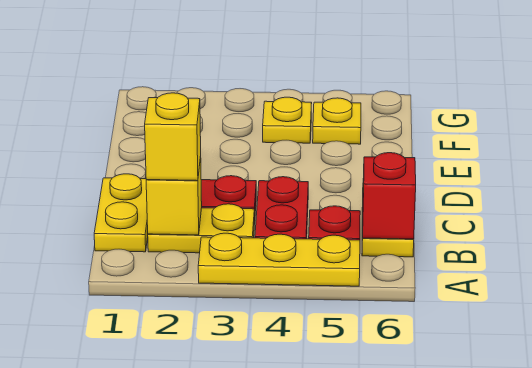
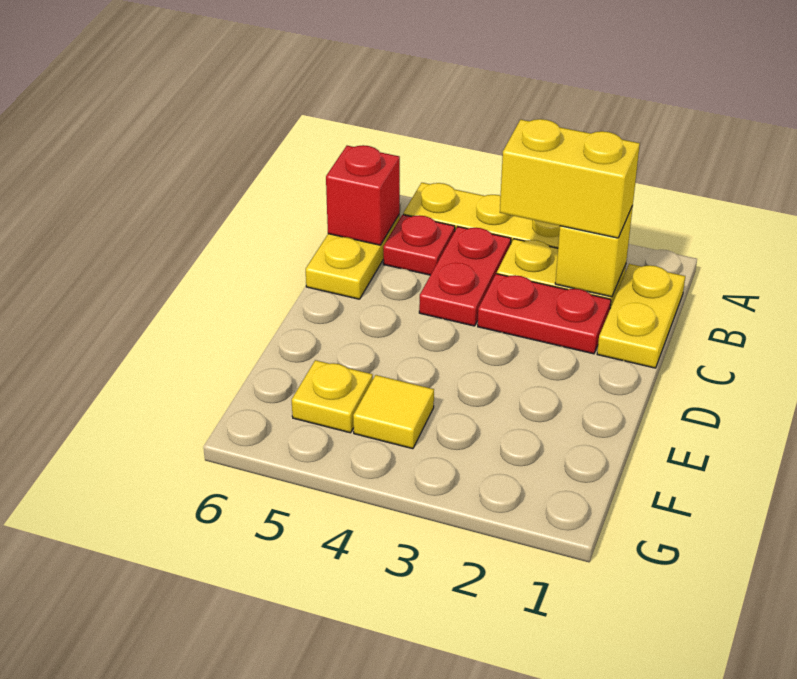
yellow 1x1 brick [145,93,201,181] -> yellow 1x2 brick [500,119,640,238]
yellow 1x1 plate [263,97,312,143] -> yellow 1x1 tile [353,375,434,449]

